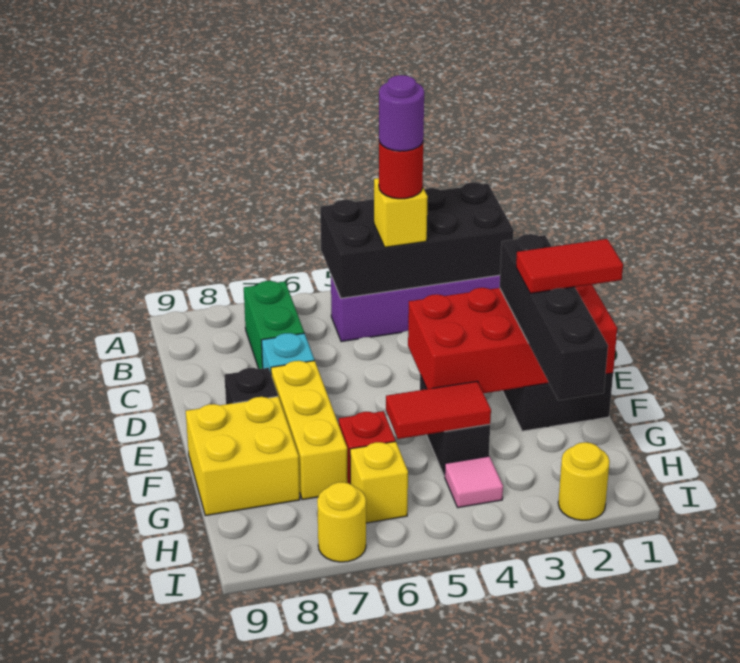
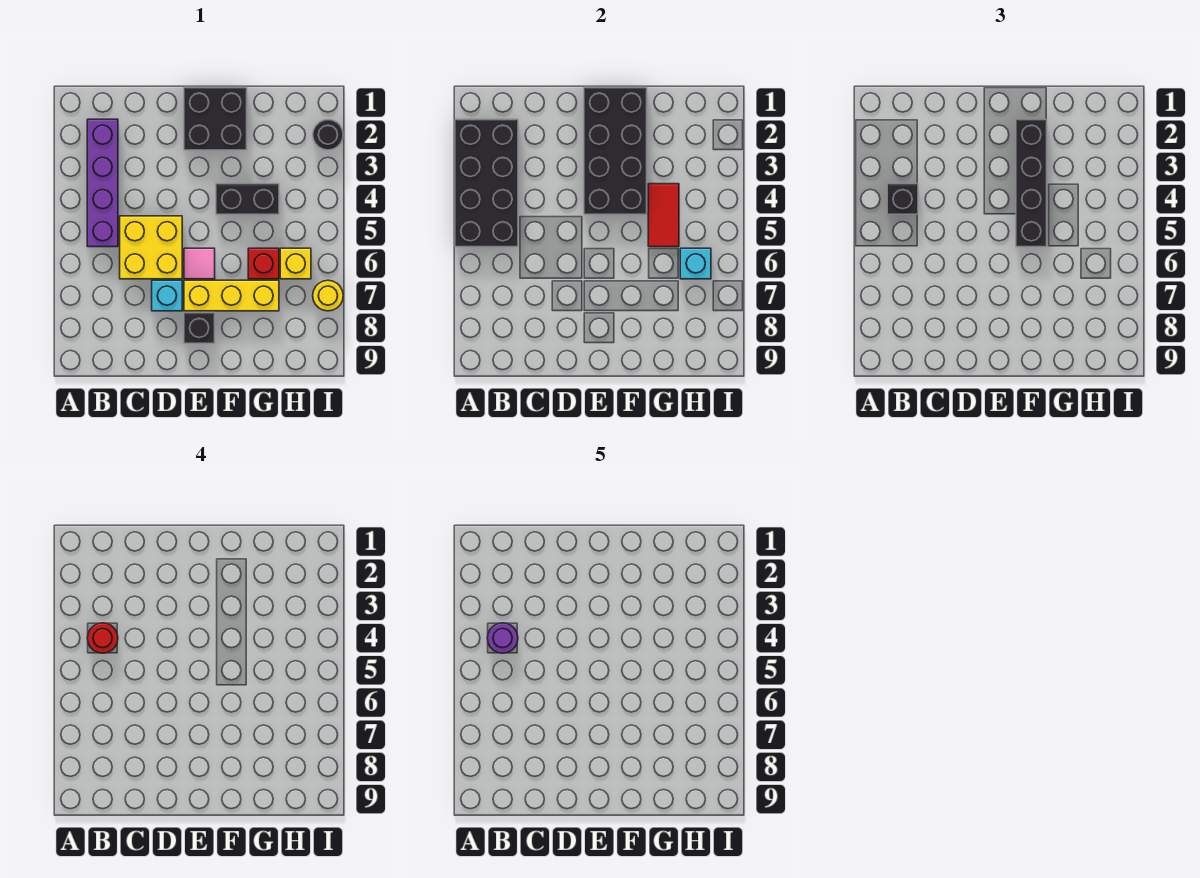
yellow 1x1 brick [374,178,428,247] -> black 1x1 brick [887,184,918,214]
green 1x2 brick [244,281,304,369] -> none
red 2x4 brick [408,285,617,393] -> black 2x4 brick [584,87,647,214]
black 1x4 brick [500,234,608,400] -> black 1x4 brick turned to [1016,119,1047,247]
red 1x2 tile [516,239,623,294] -> none
yellow 2x2 brick [186,396,300,516] -> yellow 2x2 brick moved to [120,216,182,279]
pink 1x1 tile [445,456,503,508] -> pink 1x1 tile moved to [184,248,215,279]
none -> cyan 1x1 brick [680,248,711,279]
yellow 1x1 round brick [558,442,610,521] -> black 1x1 round brick [313,120,343,150]

